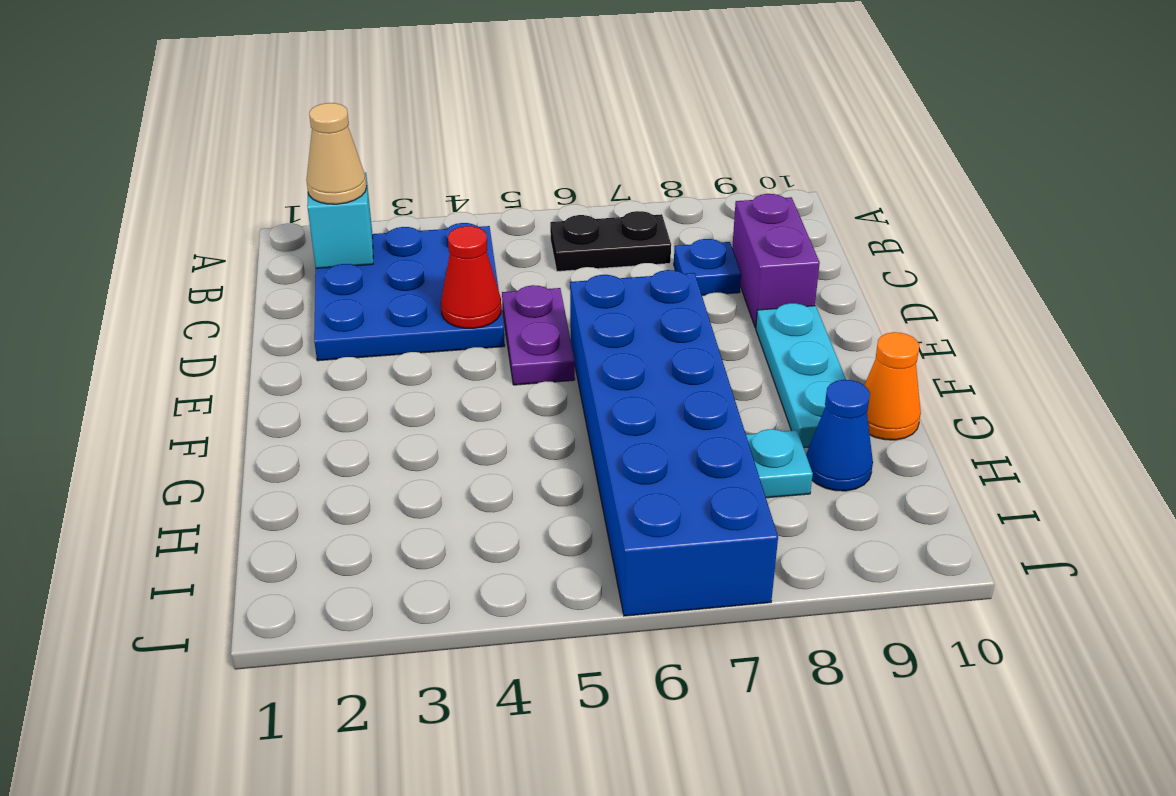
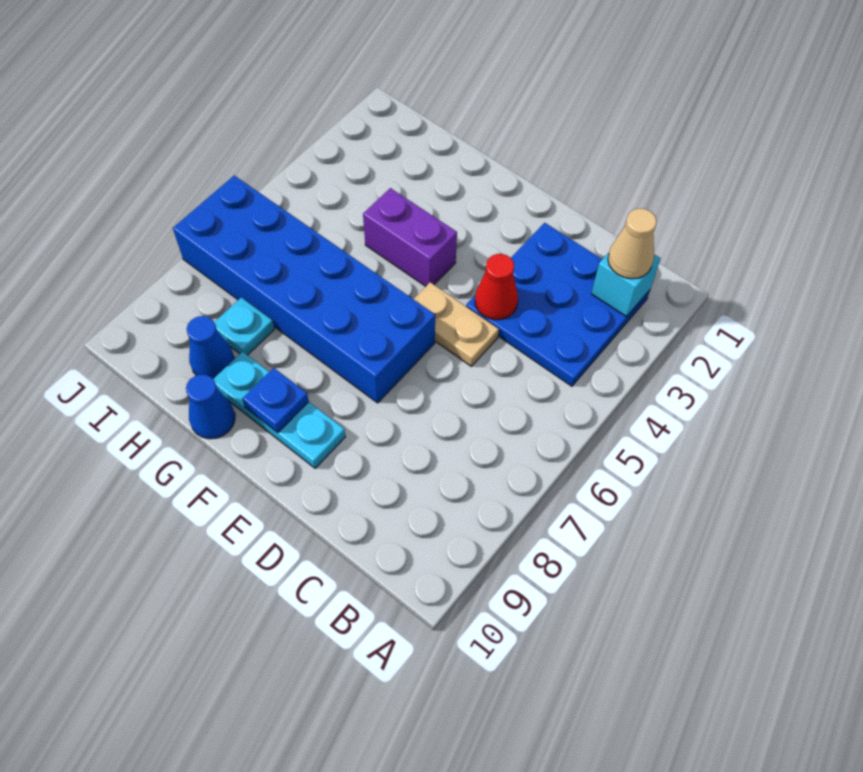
black 1x2 plate [550,211,671,271] -> none
blue 1x1 plate [674,239,741,295] -> blue 1x1 plate moved to [242,368,309,433]
purple 1x2 brick [732,194,820,328] -> purple 1x2 brick moved to [363,188,457,286]
purple 1x2 plate [502,285,575,385] -> tan 1x2 plate [414,282,499,366]
orange 1x1 cone [864,332,921,440] -> blue 1x1 cone [186,375,235,439]

